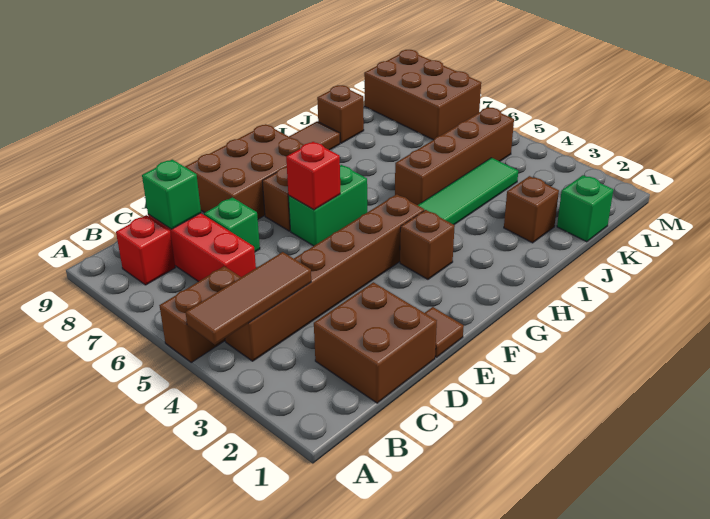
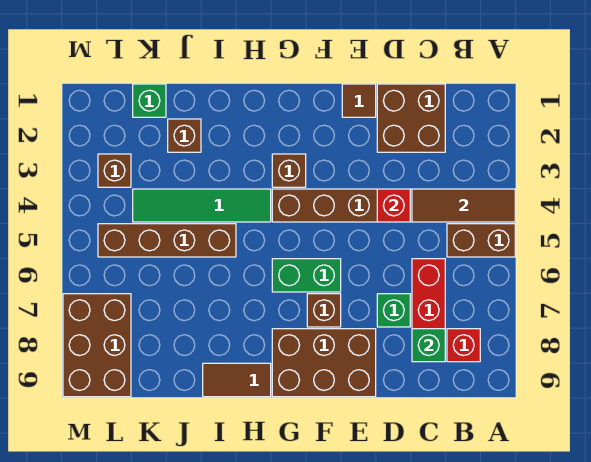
red 1x1 brick [286,142,340,210] -> red 1x1 brick moved to [377,189,410,222]
brown 1x1 brick [317,85,364,143] -> brown 1x1 brick moved to [98,154,131,187]

